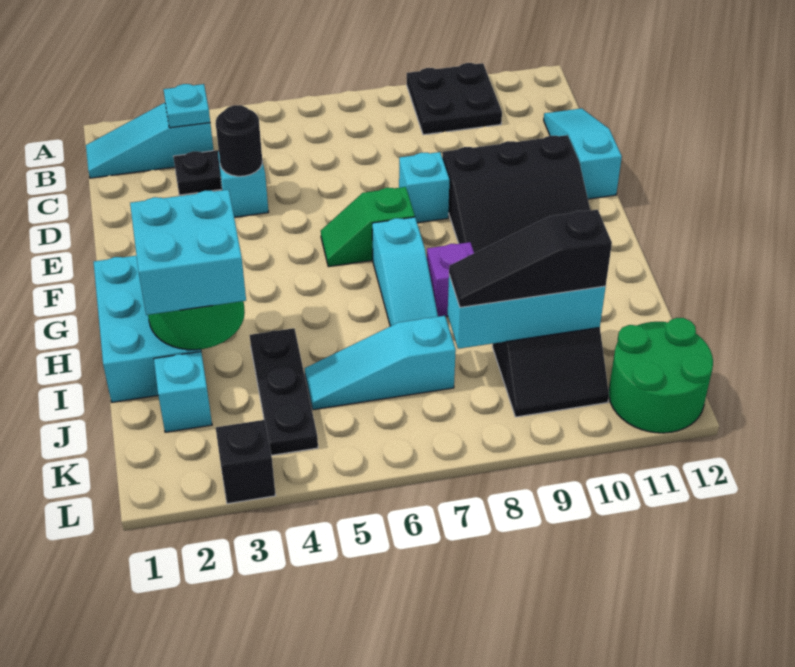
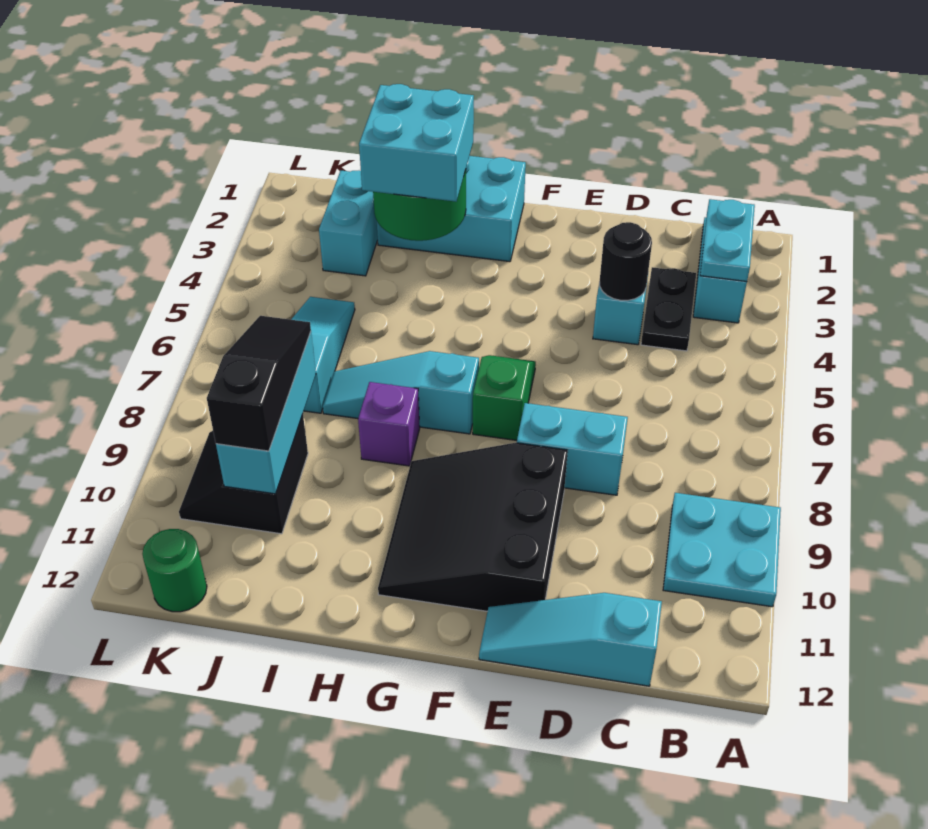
black 2x2 plate [407,63,502,135] -> cyan 2x2 plate [663,493,781,607]
cyan 1x1 plate [163,84,210,128] -> cyan 1x2 plate [700,199,755,281]
cyan 1x3 slope [544,108,622,199] -> cyan 1x3 slope turned to [479,593,662,686]
cyan 1x1 brick [399,152,449,223] -> cyan 1x2 brick [517,403,628,495]
black 1x3 plate [250,328,318,455] -> none
cyan 1x1 brick [154,352,212,432] -> cyan 1x2 brick [319,171,378,276]
green 2x2 round brick [609,318,713,433] -> green 1x1 round brick [142,529,207,612]
black 1x1 brick [216,420,276,504] -> none

